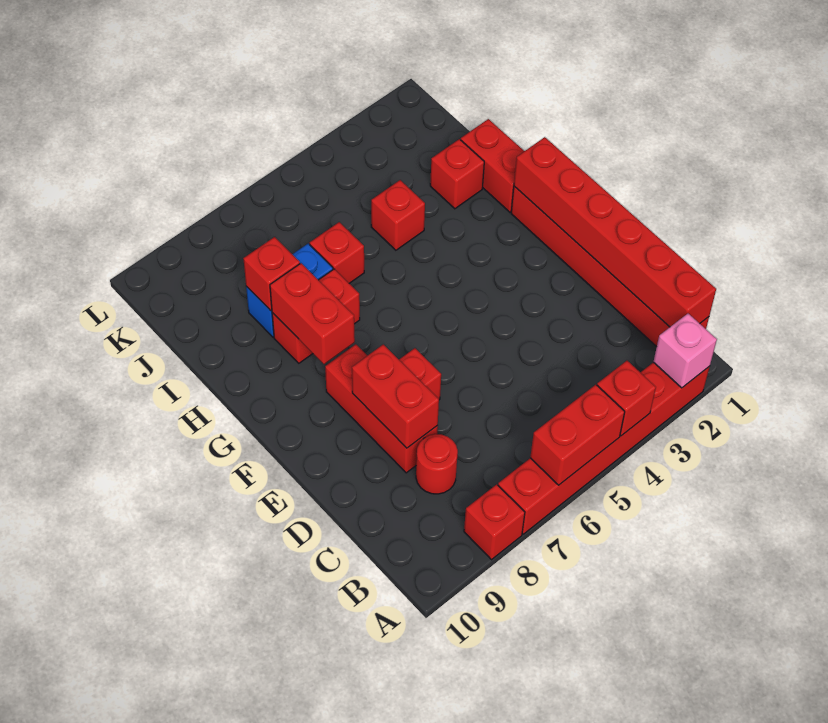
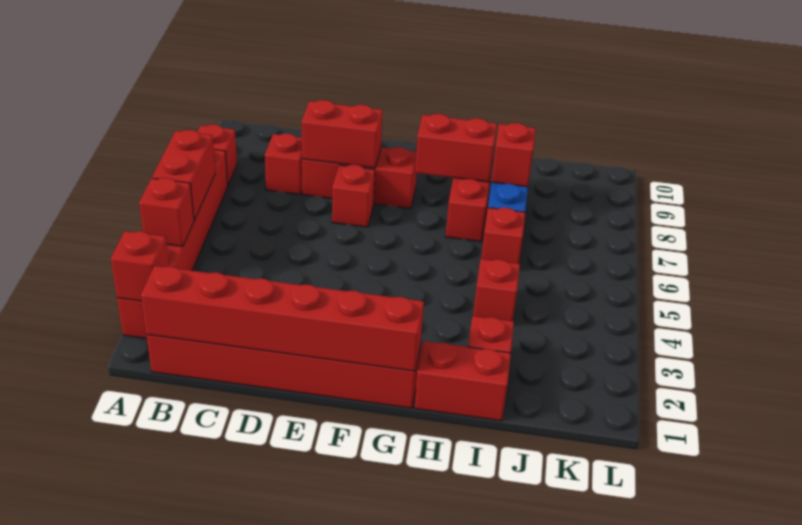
pink 1x1 brick [653,313,717,388] -> red 1x1 brick [111,231,169,301]
red 1x1 round brick [416,434,458,494] -> red 1x1 brick [265,134,302,195]

